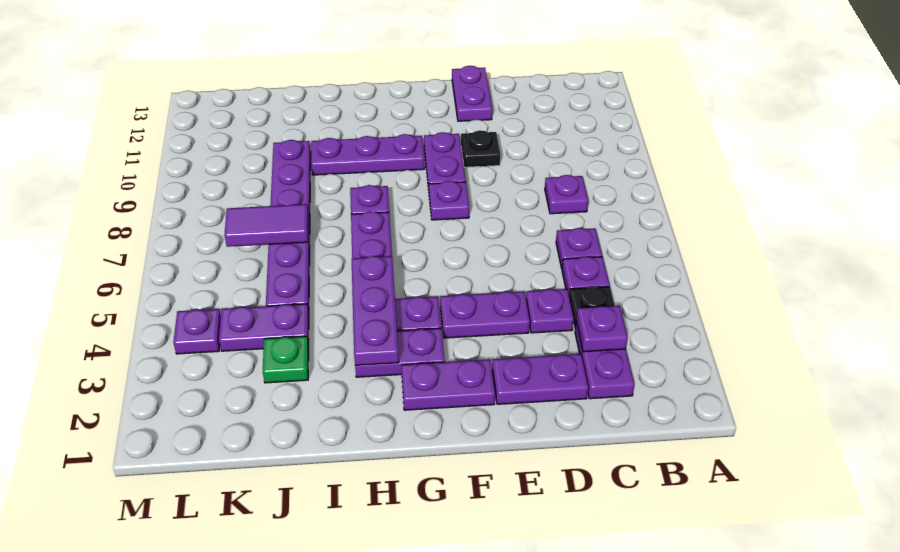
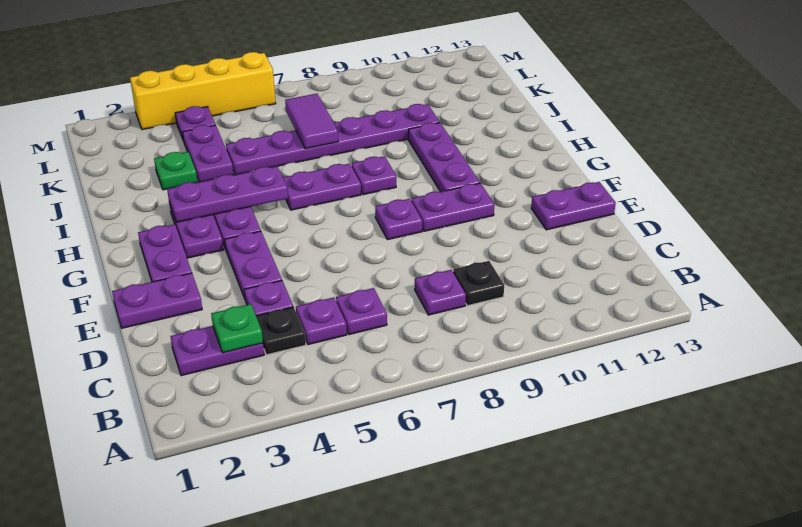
purple 1x1 plate [576,306,628,352] -> green 1x1 plate [211,304,263,353]
purple 1x2 plate [492,354,588,404] -> purple 1x2 plate turned to [112,273,202,328]
black 1x1 plate [461,130,500,167] -> black 1x1 plate moved to [453,261,504,306]
none -> yellow 1x4 brick [130,52,276,130]

